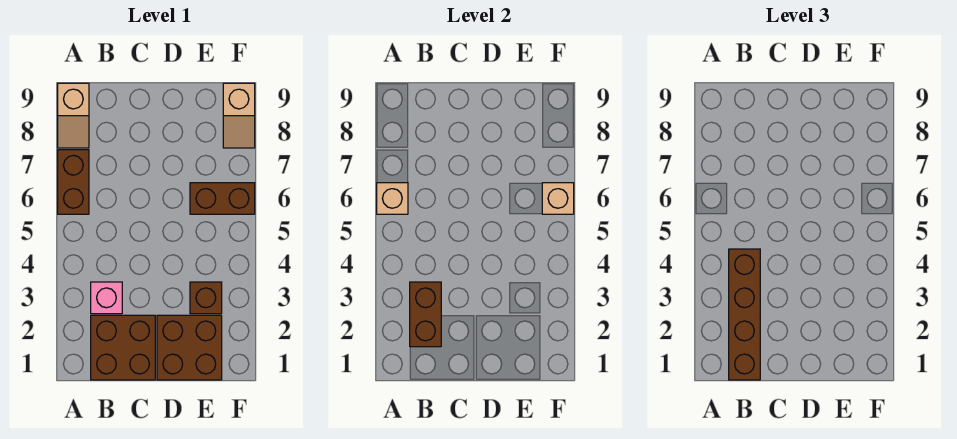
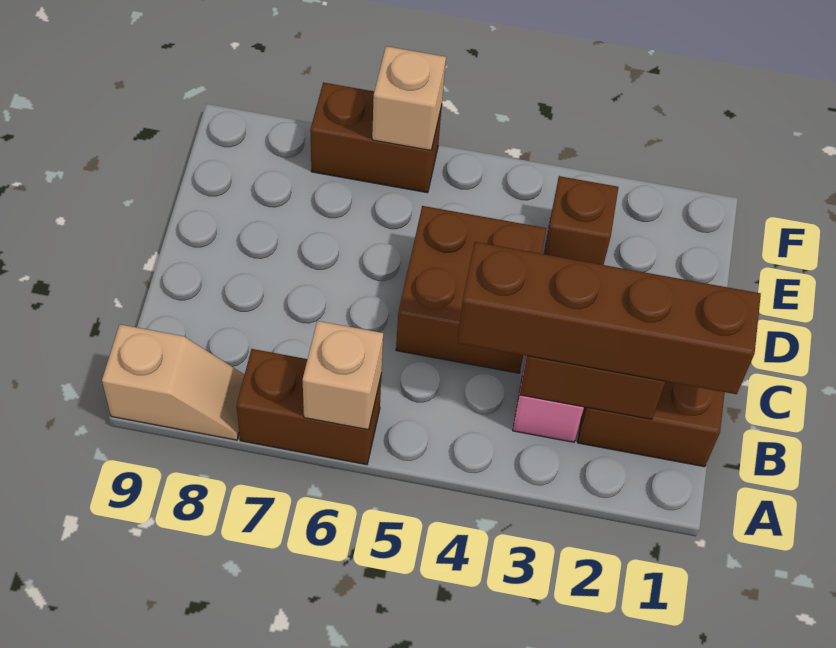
brown 2x2 brick [157,315,222,380] -> brown 2x2 brick moved to [396,206,546,373]
brown 1x2 brick [190,183,255,214] -> brown 1x2 brick turned to [310,82,442,193]
tan 1x2 slope [223,83,255,148] -> none

